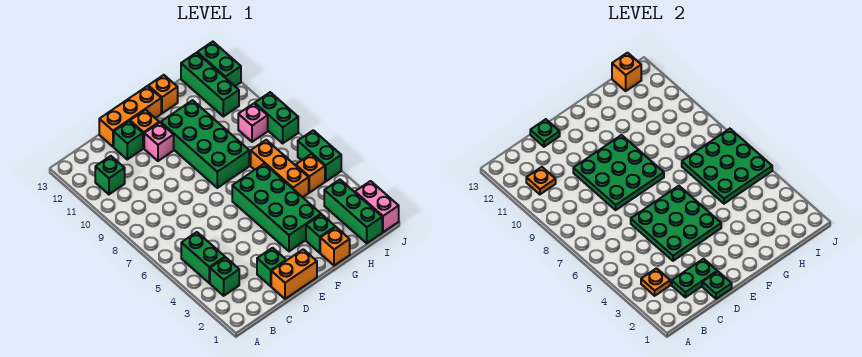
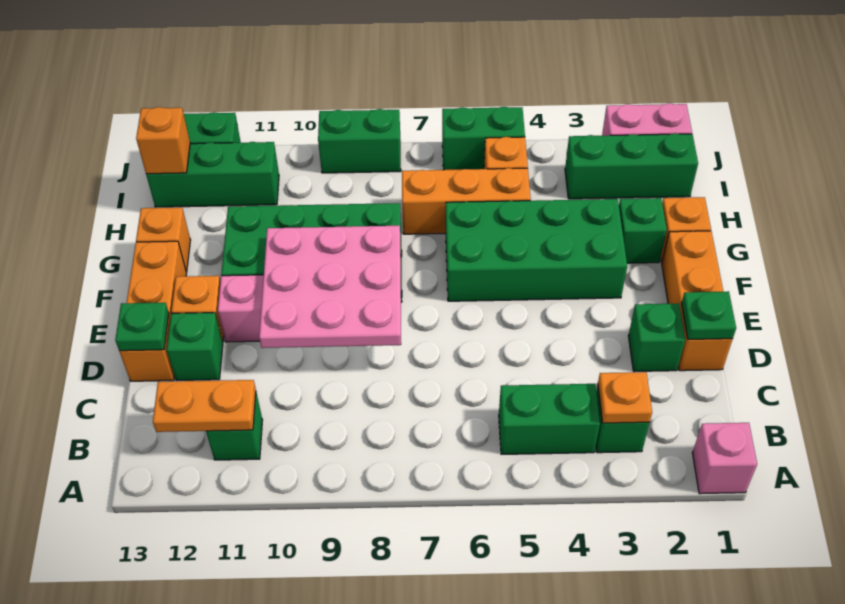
orange 1x1 plate [526,167,556,194] -> orange 1x2 plate [153,380,256,432]
green 1x2 plate [672,259,717,297] -> none
orange 1x2 brick [271,249,317,299] -> orange 1x3 brick [662,231,733,371]
green 3x3 plate [631,186,721,261] -> none
green 3x3 plate [573,135,664,210] -> pink 3x3 plate [259,226,401,348]
green 3x3 plate [682,129,772,204] -> none
pink 1x1 brick [238,103,268,142] -> pink 1x1 brick moved to [692,423,757,494]

